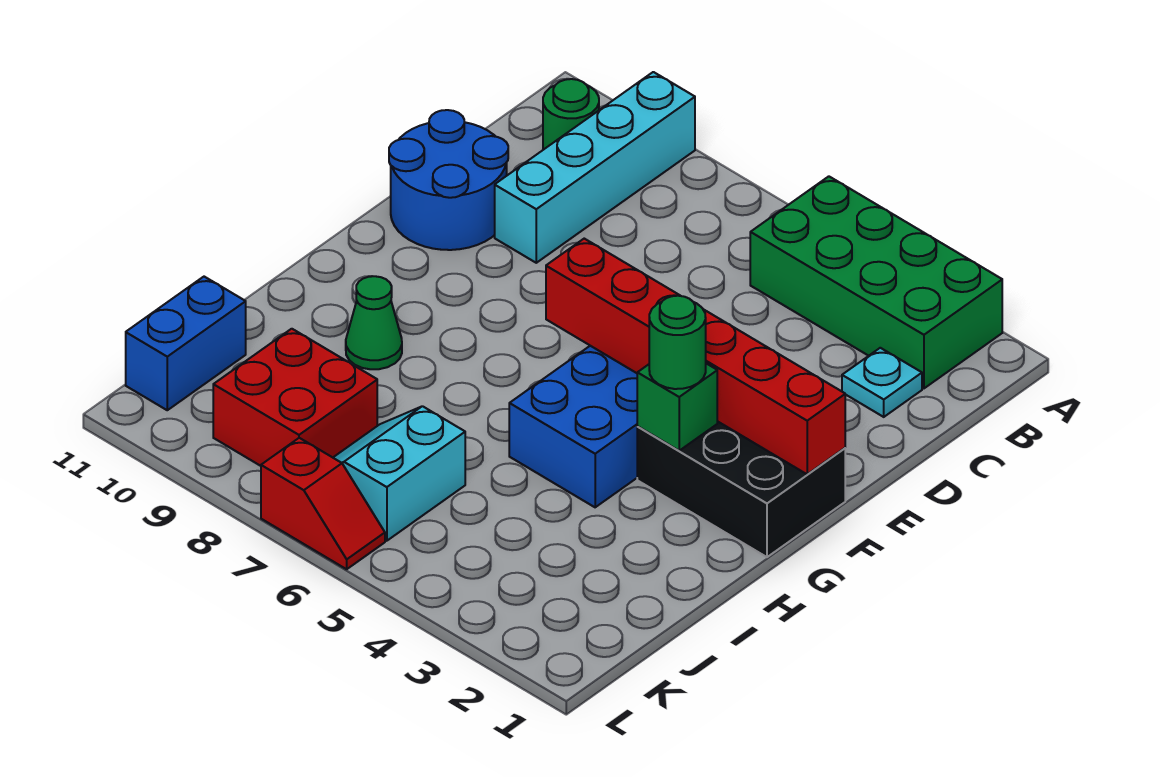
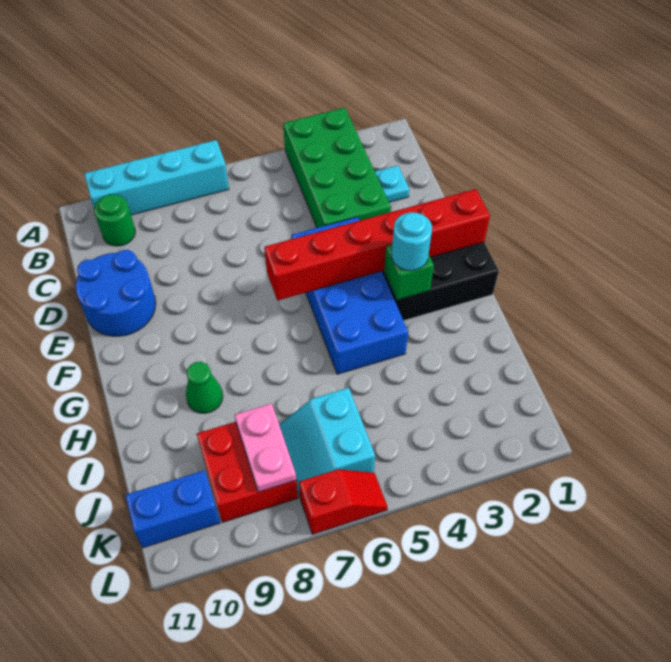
green 2x4 brick [750,176,1002,388] -> green 2x4 brick turned to [283,108,391,228]
cyan 1x4 brick [495,72,695,263] -> cyan 1x4 brick turned to [84,140,229,215]
green 1x1 round brick [649,296,706,389] -> cyan 1x1 round brick [391,212,432,271]
none -> pink 1x2 plate [234,403,296,492]
blue 1x2 brick [126,277,246,410] -> blue 1x2 brick turned to [125,470,220,548]

